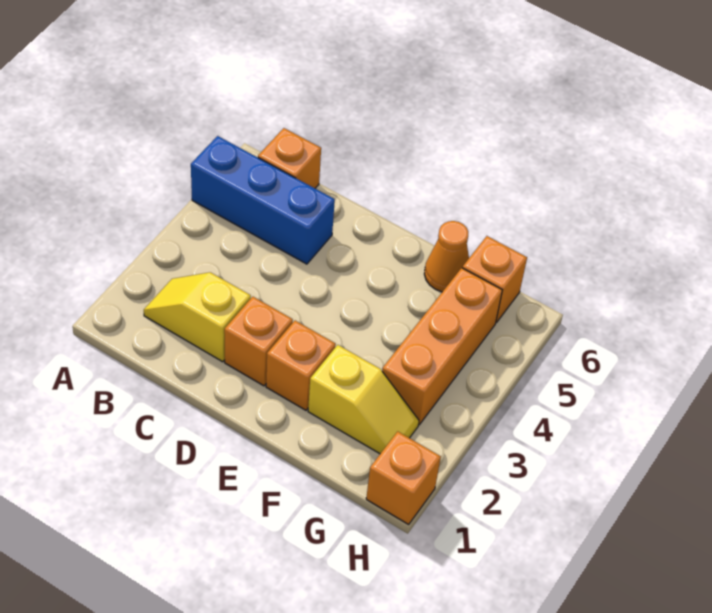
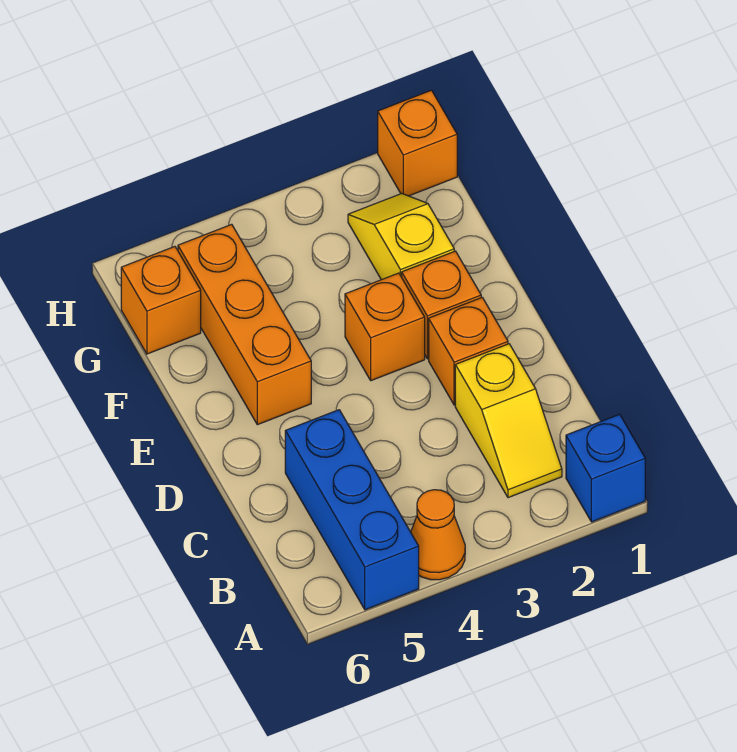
none -> blue 1x1 brick [566,414,645,522]
orange 1x1 brick [258,128,321,188] -> orange 1x1 brick moved to [345,273,425,381]
orange 1x1 cone [424,221,469,292] -> orange 1x1 cone moved to [411,490,465,580]
orange 1x3 brick [382,268,502,425] -> orange 1x3 brick turned to [178,224,311,425]

